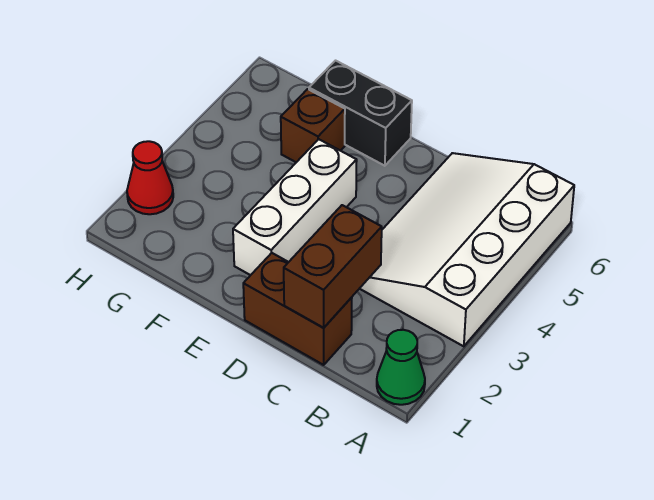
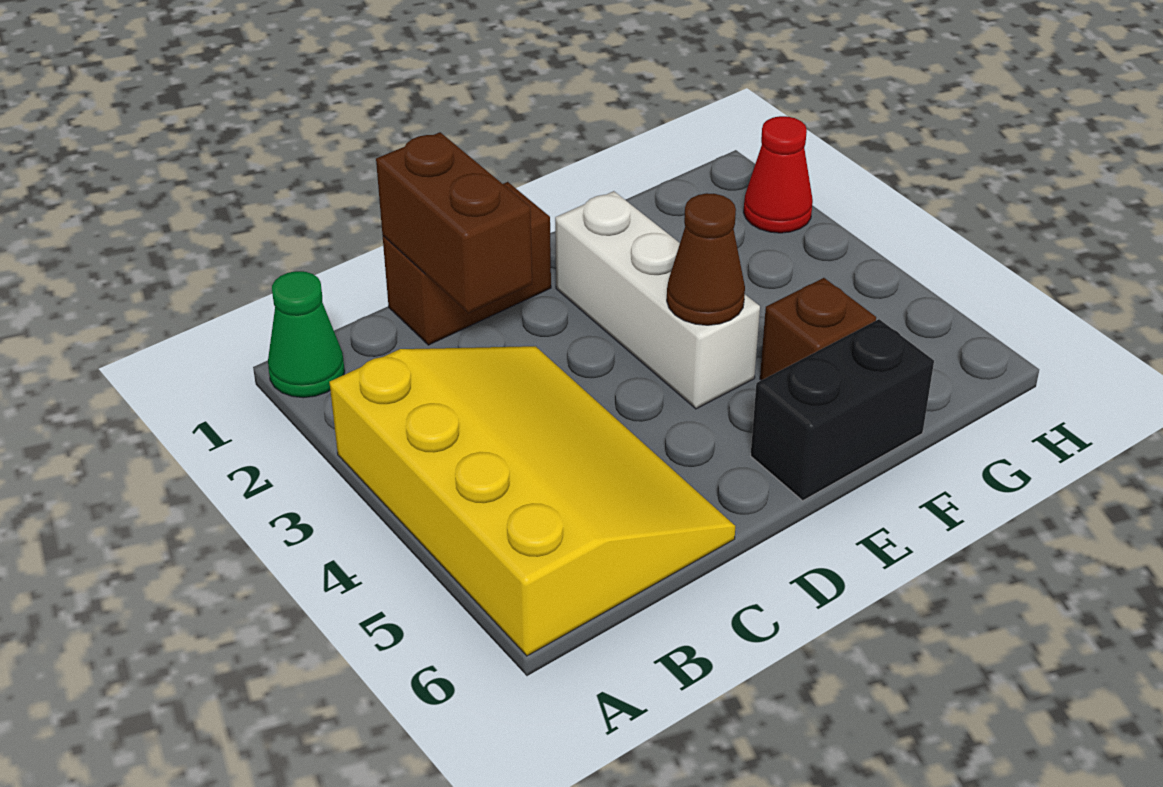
white 3x4 slope [359,153,574,346] -> yellow 3x4 slope [329,346,736,656]
none -> brown 1x1 cone [667,193,745,325]

